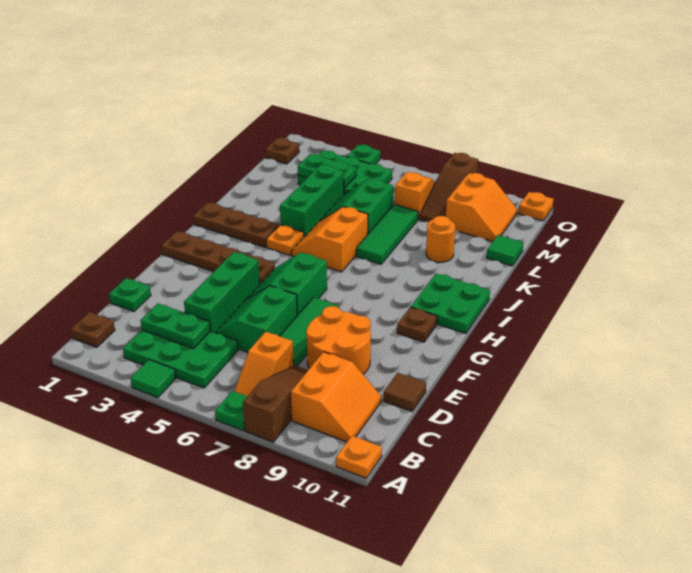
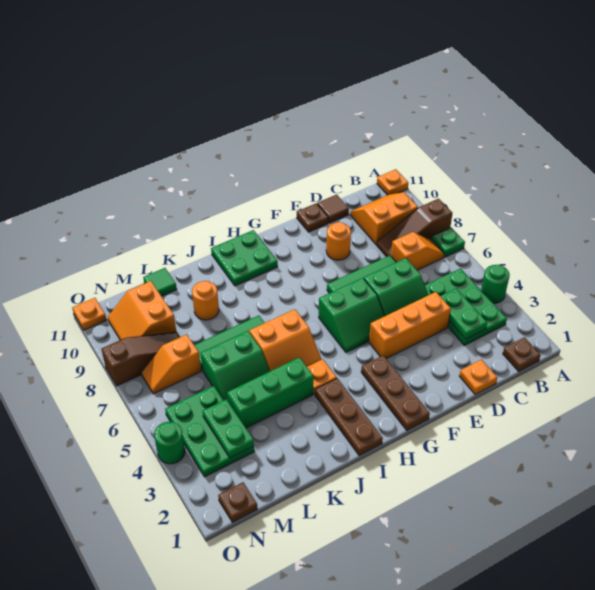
green 1x1 tile [131,360,176,398] -> green 1x1 round brick [481,265,510,303]
green 1x1 plate [109,278,151,311] -> orange 1x1 plate [460,360,497,395]
green 1x3 brick [184,252,260,333] -> orange 1x3 brick [369,292,451,358]
orange 2x2 round brick [306,306,371,374] -> orange 1x1 round brick [326,222,351,260]
brown 1x4 plate [161,231,275,284] -> brown 1x3 plate [361,356,430,430]
brown 1x1 plate [397,307,437,342] -> brown 1x1 plate moved to [297,203,328,232]
orange 2x2 slope [446,173,517,242] -> orange 2x2 slope turned to [108,281,176,340]
green 1x1 plate [347,145,380,164] -> green 1x1 round brick [154,422,185,464]

